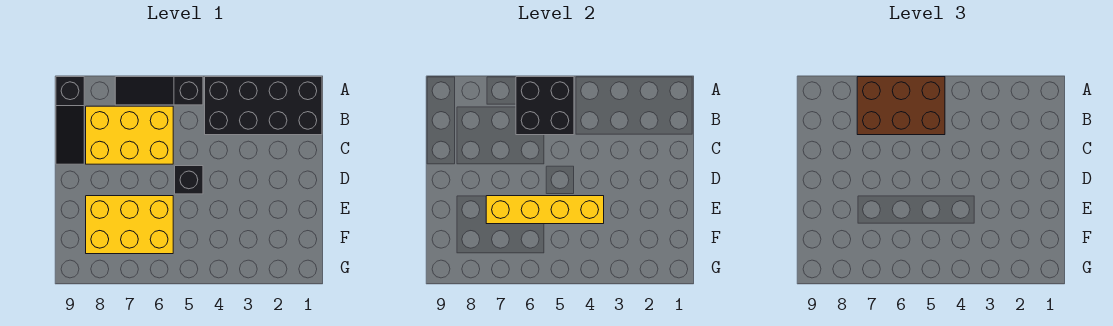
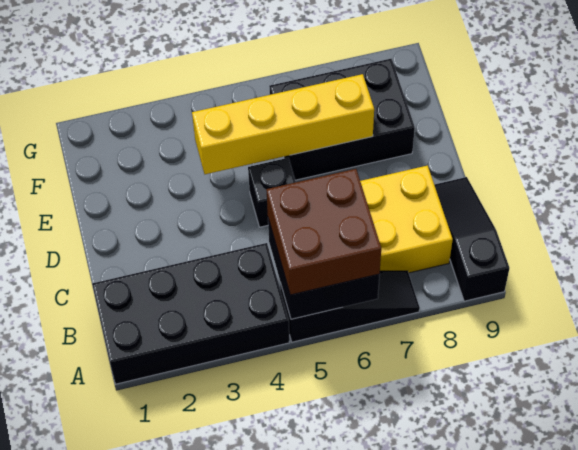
brown 2x3 brick [857,77,945,135] -> brown 2x2 brick [266,169,381,295]
yellow 2x3 brick [86,196,173,254] -> black 2x3 brick [269,59,415,180]

